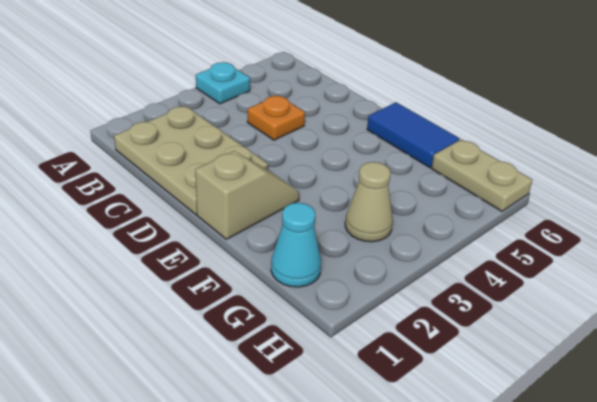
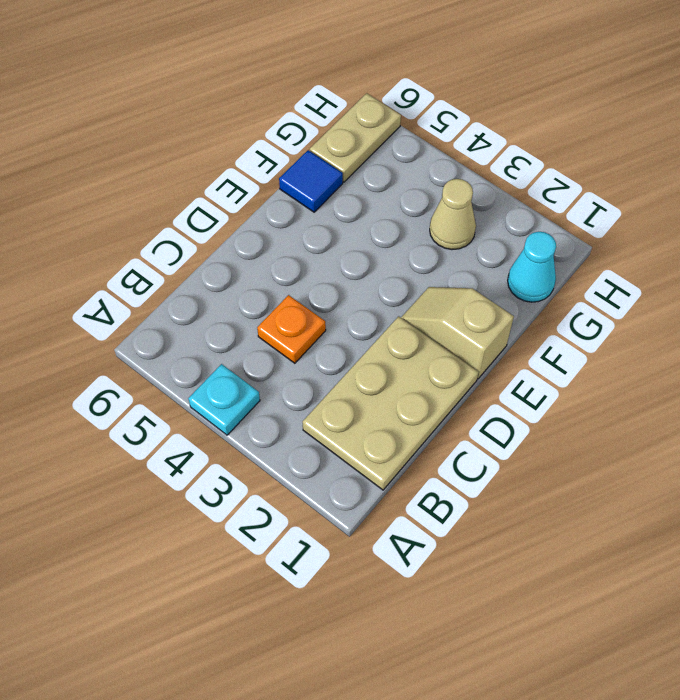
blue 1x2 tile [367,102,459,168] -> blue 1x1 tile [279,150,343,212]

